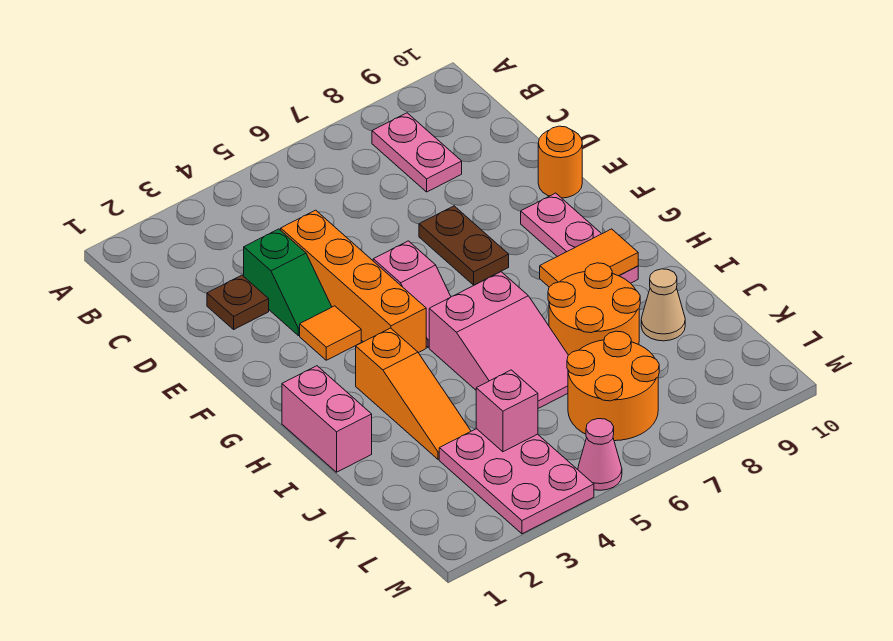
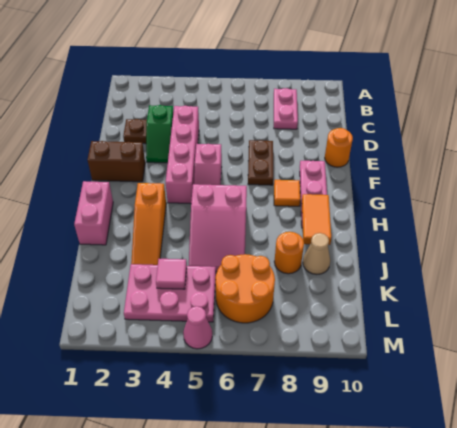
orange 1x4 brick [281,210,426,353] -> pink 1x4 brick [166,106,199,204]
none -> brown 1x2 brick [87,141,145,182]
orange 1x1 tile [300,306,361,360] -> orange 1x1 tile moved to [274,180,300,206]
orange 1x2 tile [540,229,638,287] -> orange 1x2 tile turned to [302,194,331,245]
orange 2x2 round brick [548,263,640,355] -> orange 1x1 round brick [274,232,304,274]
pink 2x3 plate [439,429,594,534] -> pink 2x3 plate turned to [124,264,216,322]
pink 1x1 brick [476,370,538,452] -> pink 1x1 tile [156,258,187,289]

